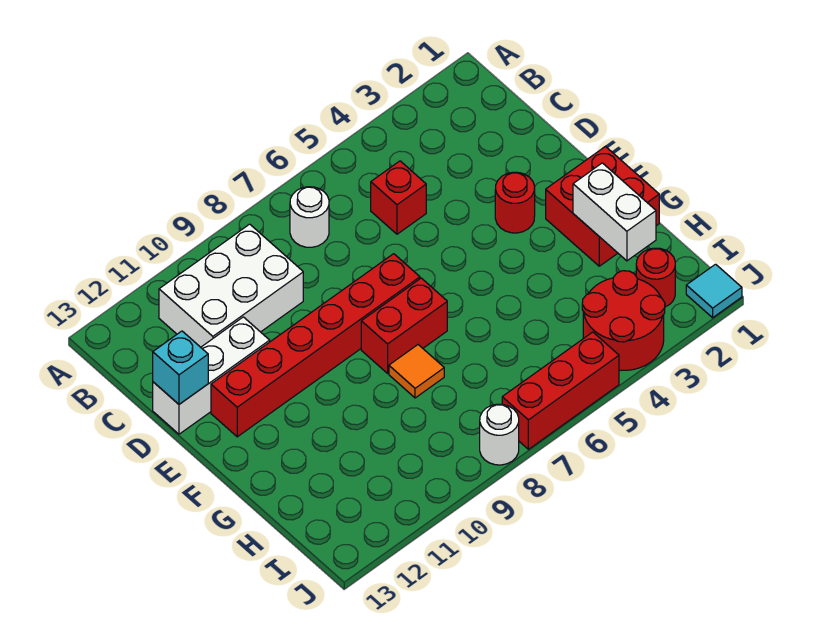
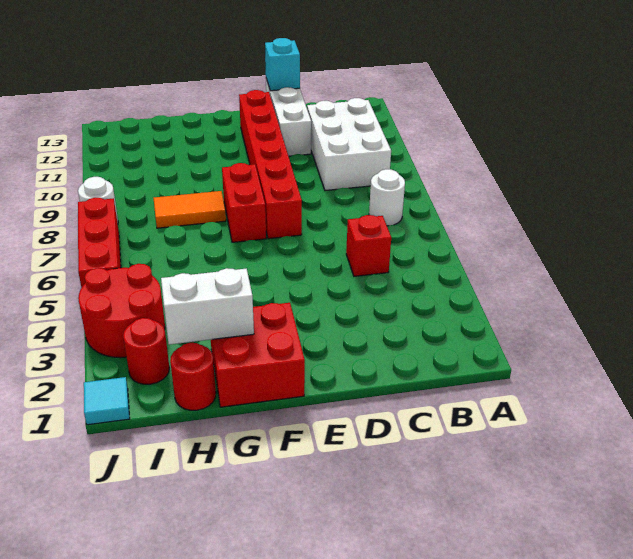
red 1x1 round brick [495,172,535,233] -> red 1x1 round brick moved to [170,343,216,410]
orange 1x1 tile [389,345,444,398] -> orange 1x2 tile [154,191,226,228]

